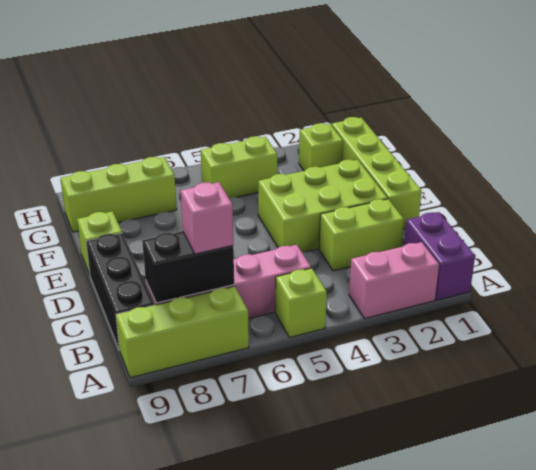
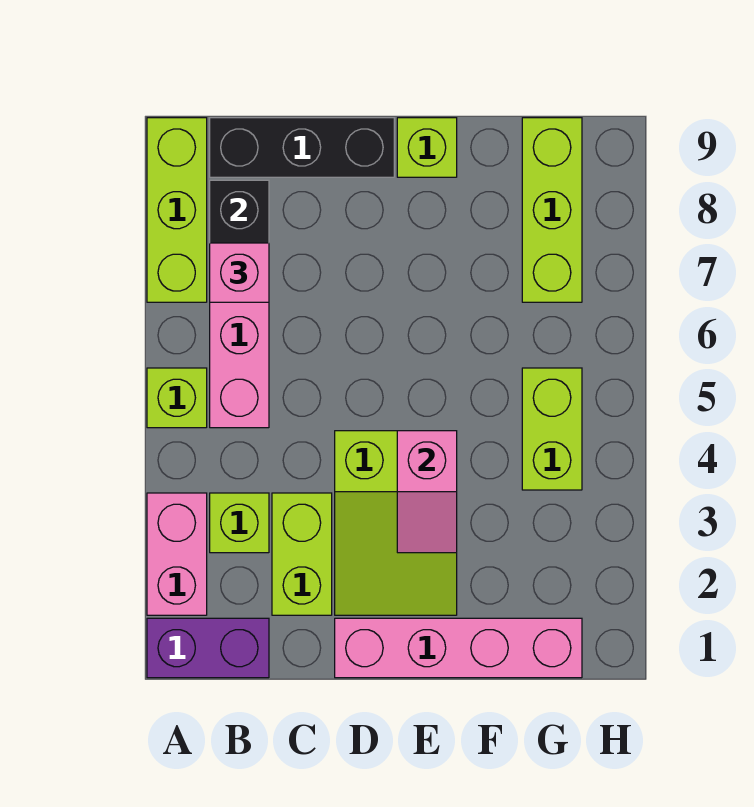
lime 1x4 brick [332,117,421,229] -> pink 1x4 brick [335,618,582,678]
lime 2x3 brick [258,160,388,252] -> lime 2x3 slope [335,431,457,615]
none -> pink 1x2 slope [397,431,457,553]
lime 1x1 brick [299,123,343,171] -> lime 1x1 brick moved to [210,493,269,553]

